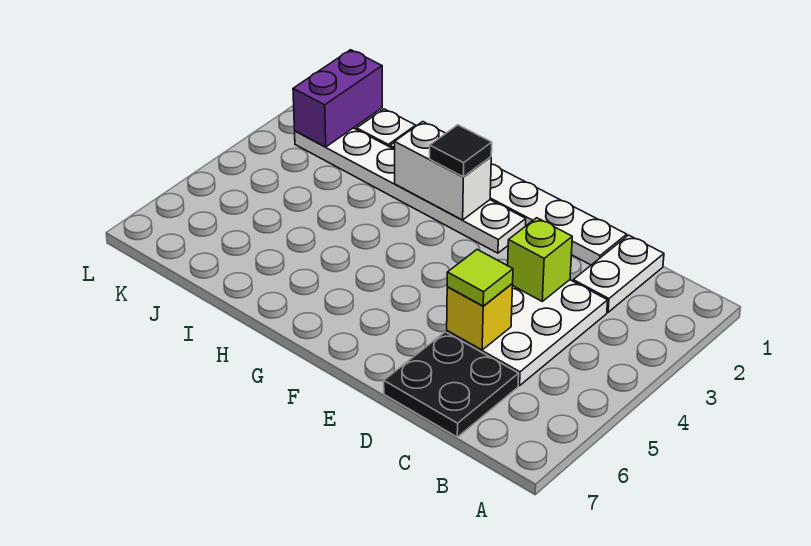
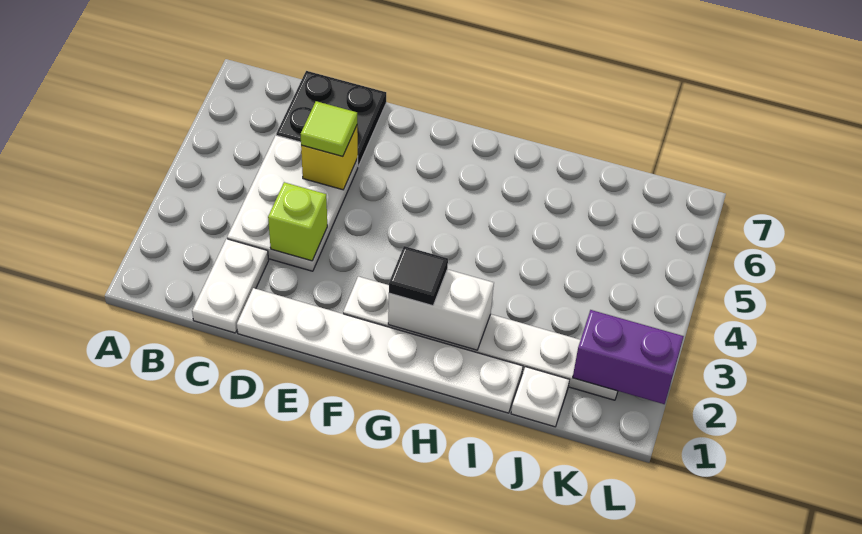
purple 1x2 brick [293,50,382,147] -> purple 1x2 brick turned to [573,310,684,404]

